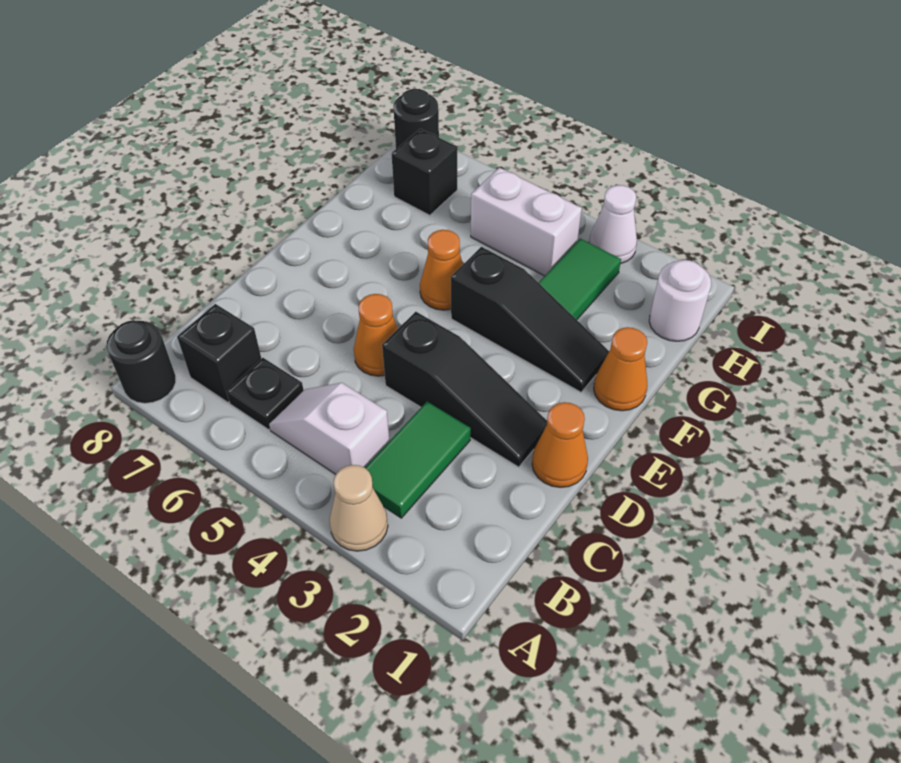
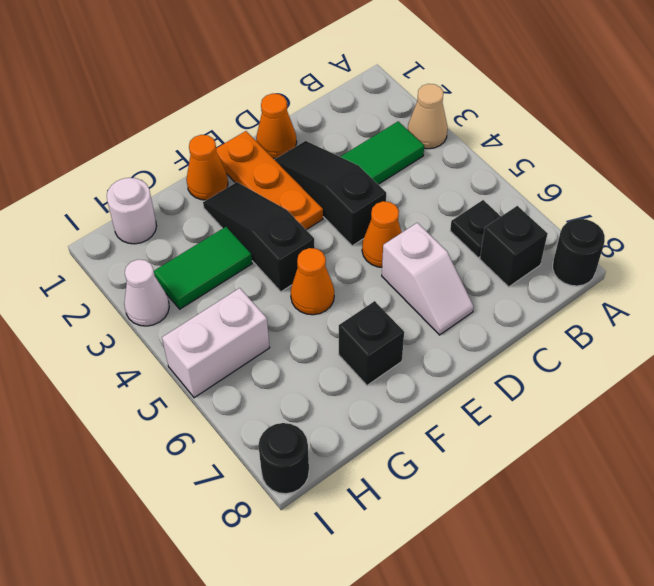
white 1x2 slope [269,383,390,474] -> white 1x2 slope moved to [382,223,474,335]
none -> orange 1x3 plate [216,131,323,230]
white 1x2 brick [471,167,582,276] -> white 1x2 brick turned to [162,288,270,398]
black 1x1 brick [392,129,457,215] -> black 1x1 brick moved to [339,301,404,385]

